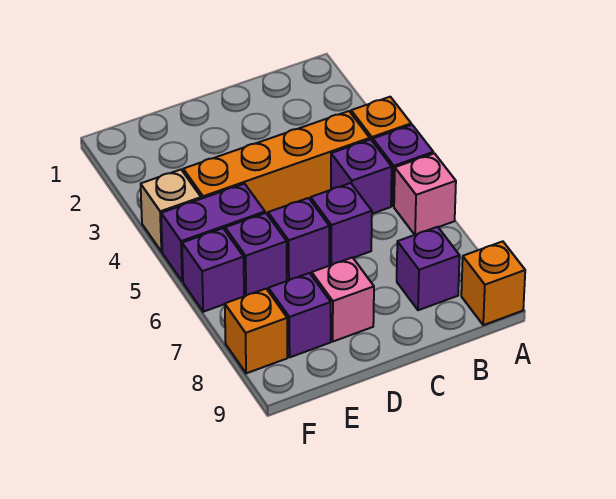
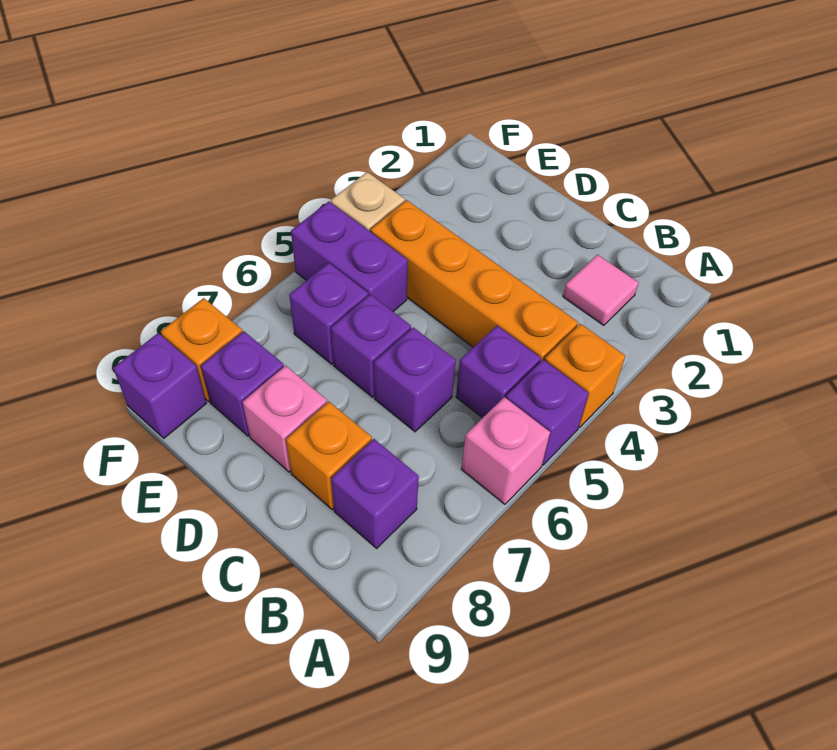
orange 1x1 brick [461,241,525,325] -> orange 1x1 brick moved to [286,402,372,510]
none -> pink 1x1 tile [563,255,639,326]
purple 1x1 brick [182,228,244,312] -> purple 1x1 brick moved to [113,333,206,438]

